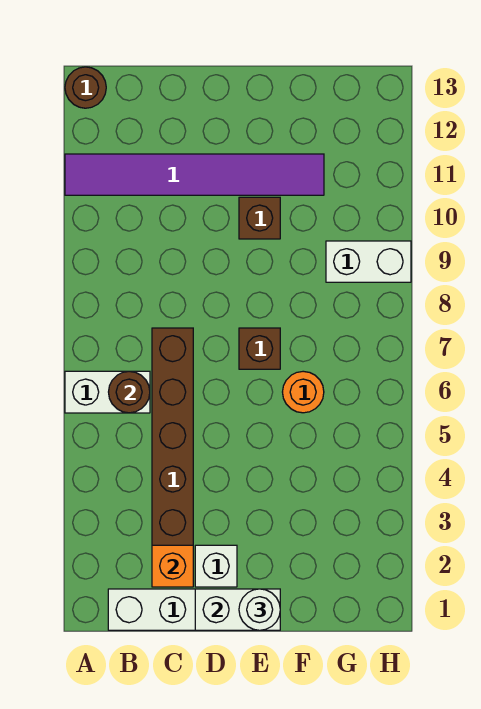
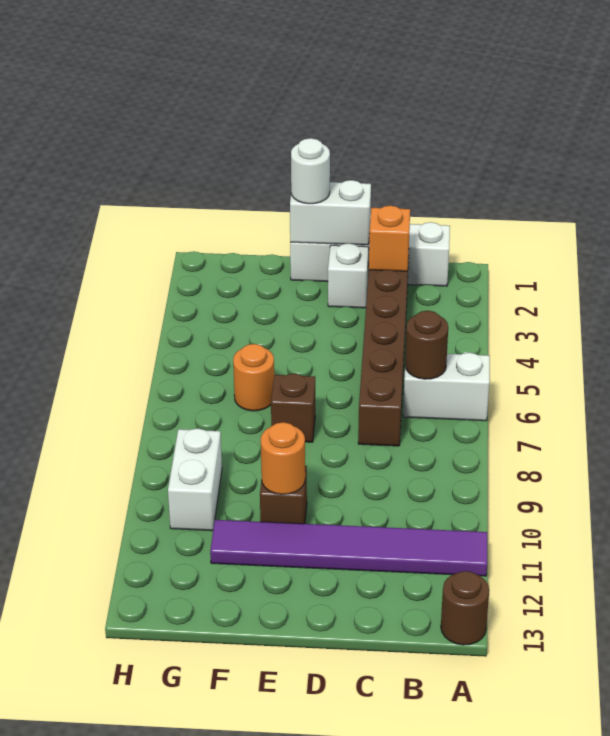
none -> orange 1x1 round brick [261,422,305,494]
white 1x2 brick [326,241,411,282] -> white 1x2 brick turned to [168,429,222,531]

